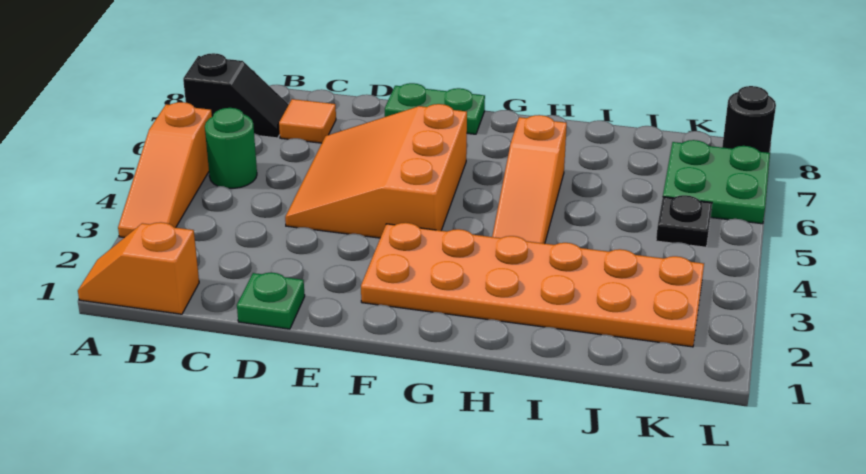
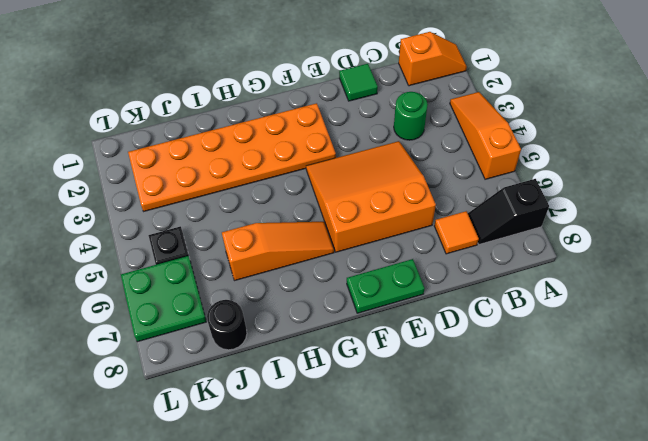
green 1x1 round brick [205,108,257,188] -> green 1x1 round brick moved to [394,92,428,140]
green 1x1 plate [237,273,305,329] -> green 1x1 tile [339,64,378,101]
orange 3x3 slope [285,104,467,238] -> orange 3x3 slope turned to [306,141,436,252]
orange 1x3 slope [492,115,567,244] -> orange 1x3 slope turned to [222,222,334,281]
black 1x1 round brick [722,86,776,153] -> black 1x1 round brick moved to [207,300,247,350]

